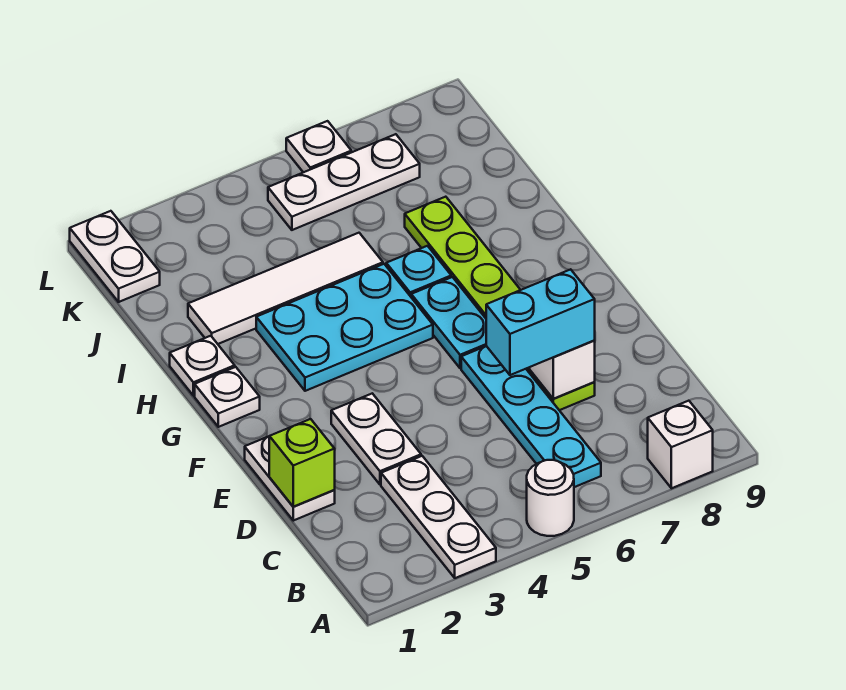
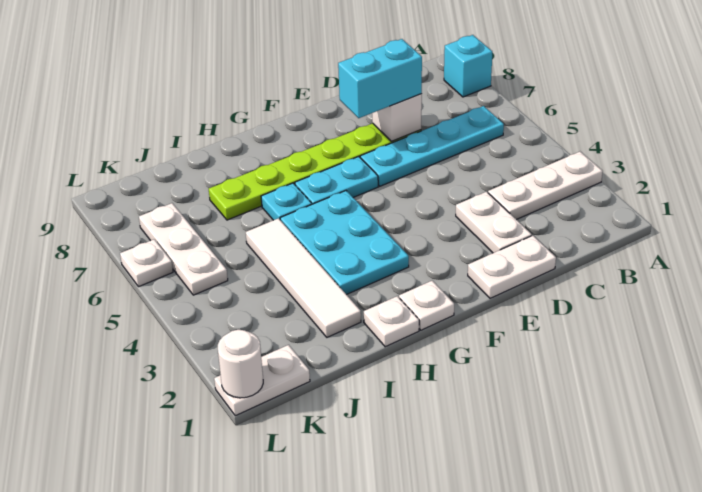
white 1x1 round brick [527,460,574,536] -> white 1x1 round brick moved to [218,330,263,398]
white 1x1 brick [648,401,713,488] -> cyan 1x1 brick [444,35,492,97]
lime 1x1 brick [269,419,335,507] -> none
white 1x2 plate [331,393,421,485] -> white 1x2 plate turned to [456,192,532,253]
cyan 1x2 brick [486,269,595,375] -> cyan 1x2 brick turned to [338,39,422,118]

